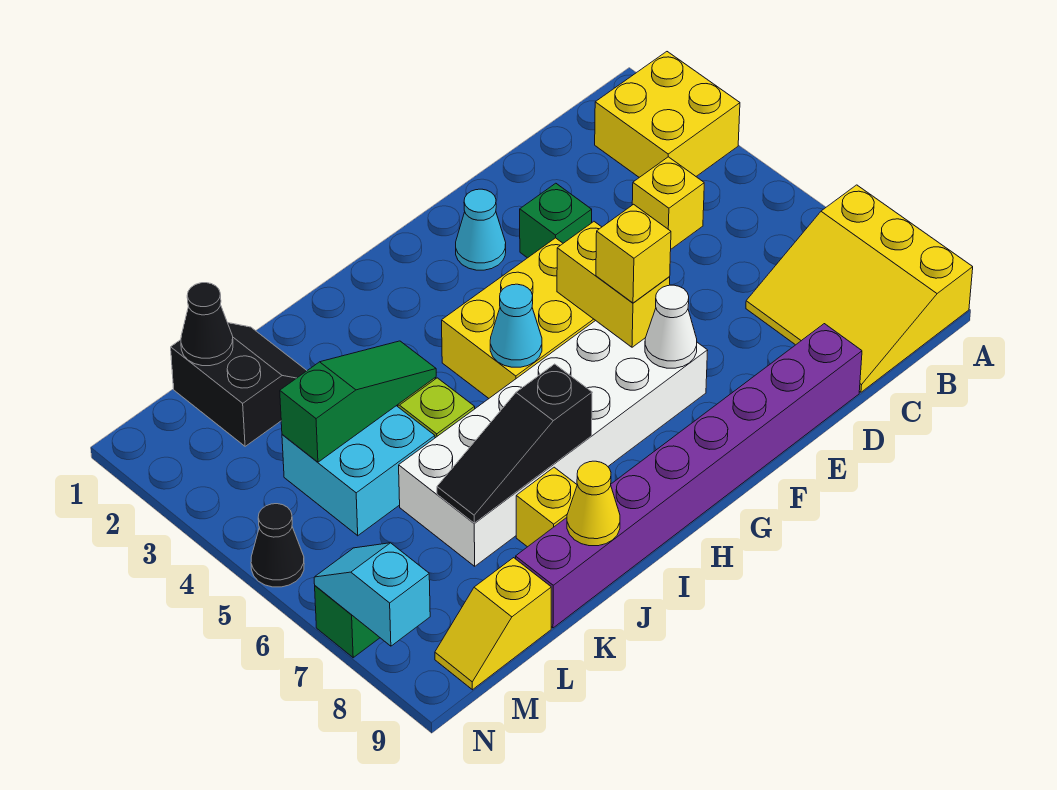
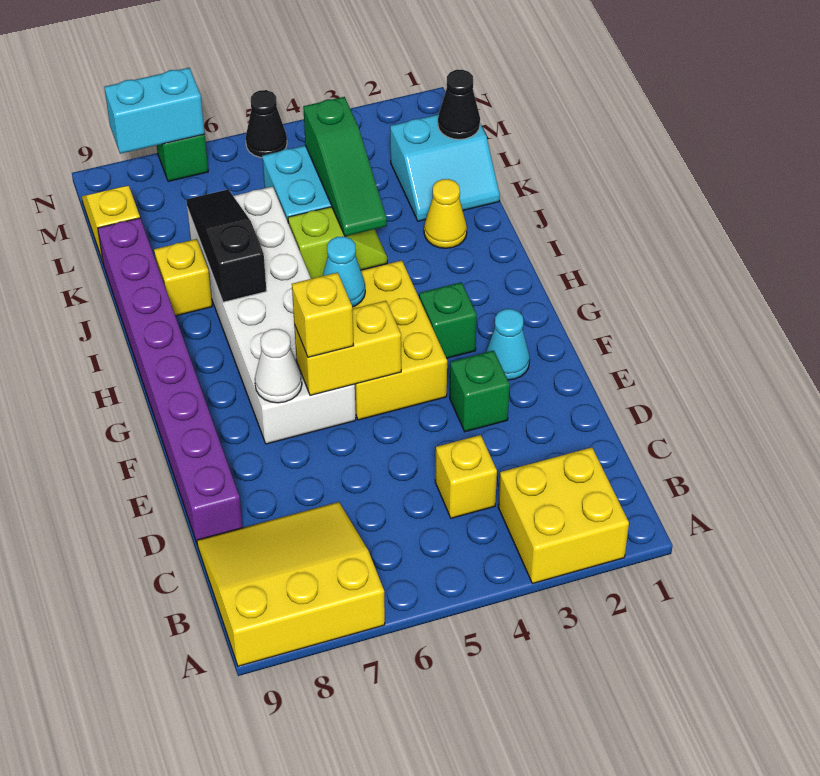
none -> green 1x1 brick [419,282,477,358]
yellow 1x1 cone [567,461,620,546] -> yellow 1x1 cone moved to [424,179,467,248]
black 2x2 slope [171,323,307,446] -> cyan 2x2 slope [390,114,500,221]
cyan 1x2 slope [314,543,430,646] -> cyan 1x2 brick [104,68,205,154]

